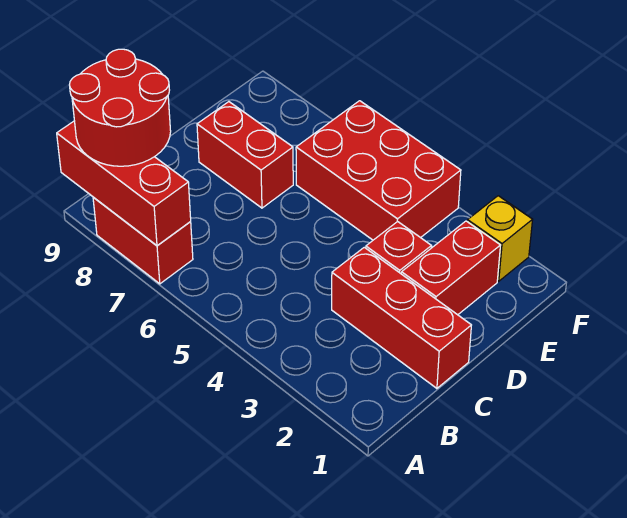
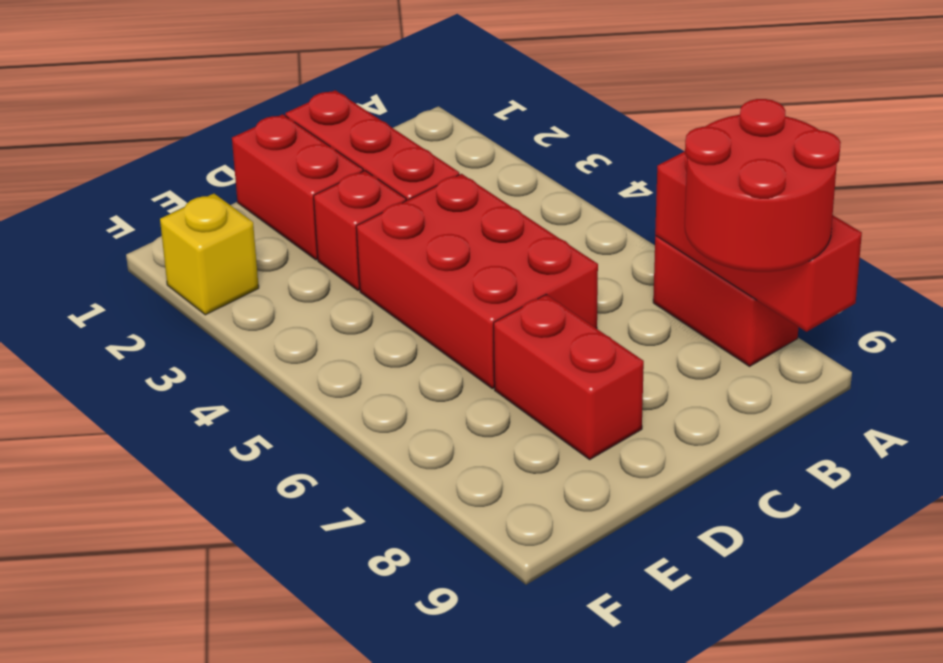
red 1x2 brick [401,221,500,315] -> red 1x2 brick turned to [232,114,363,260]
red 2x3 brick [296,101,461,240] -> red 2x3 brick moved to [356,174,598,389]

